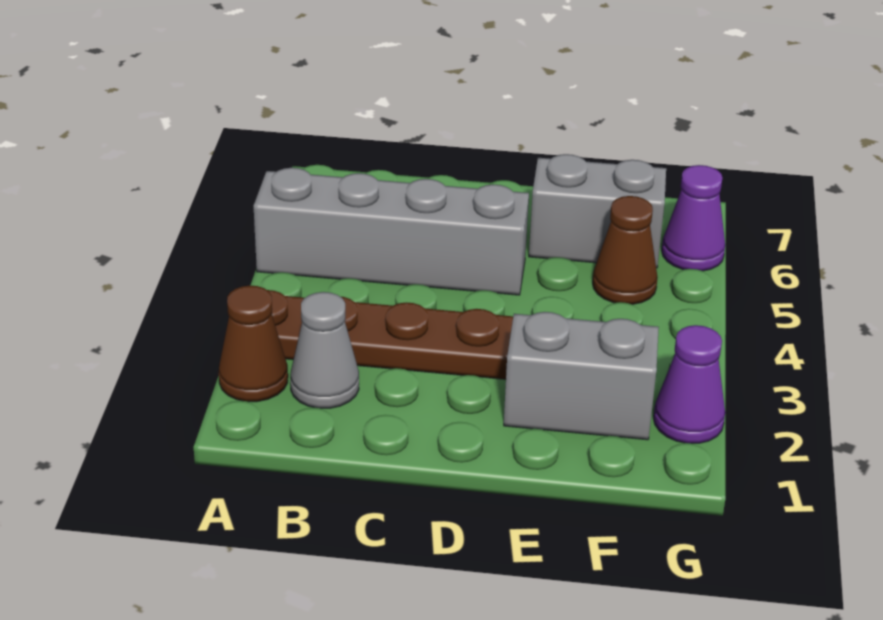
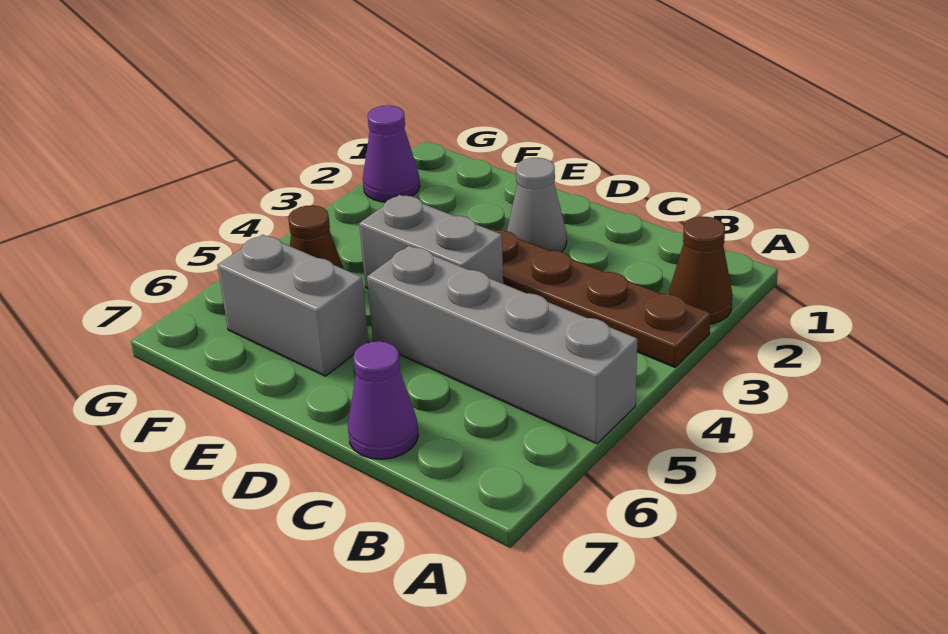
grey 1x1 cone [290,292,359,408] -> grey 1x1 cone moved to [507,158,567,252]
grey 1x2 brick [504,312,659,440] -> grey 1x2 brick moved to [359,195,503,288]
purple 1x1 cone [662,165,725,271] -> purple 1x1 cone moved to [348,341,418,459]

